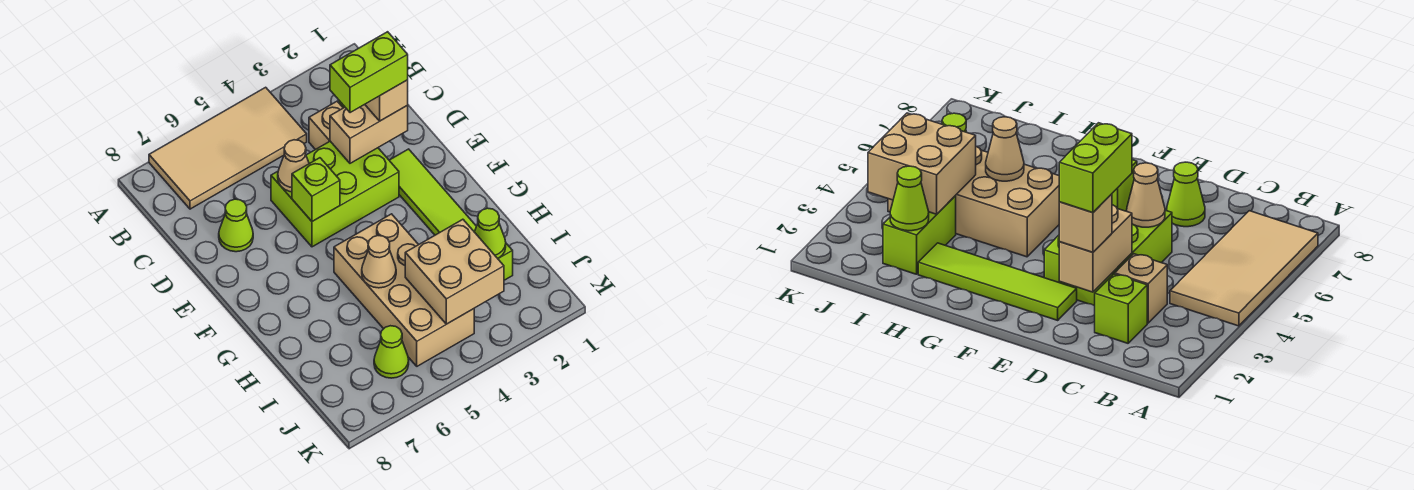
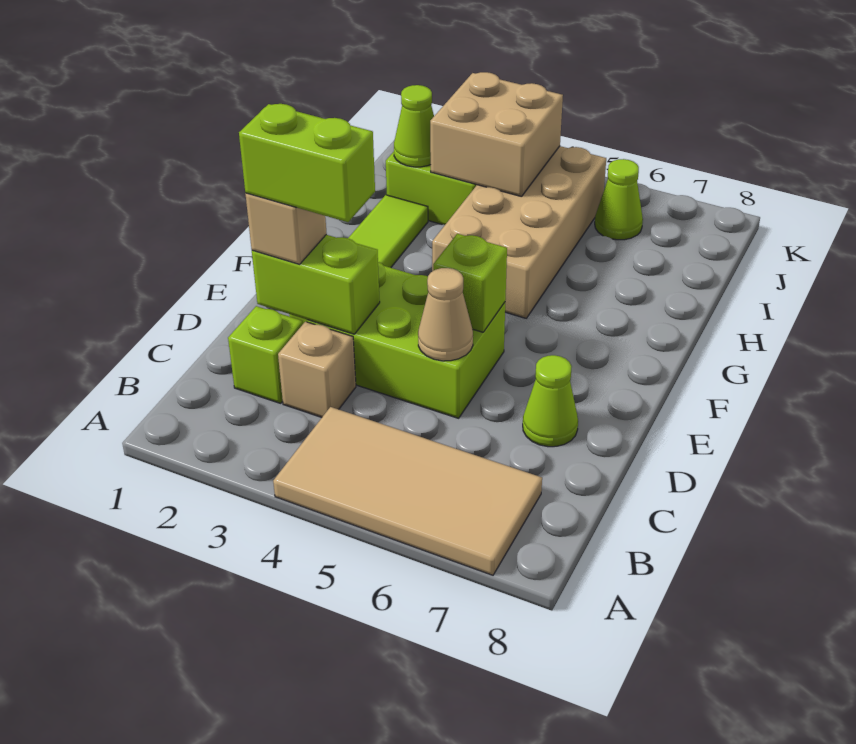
tan 1x2 brick [330,104,408,163] -> lime 1x2 brick [252,235,380,334]
tan 1x1 cone [362,235,396,288] -> none

